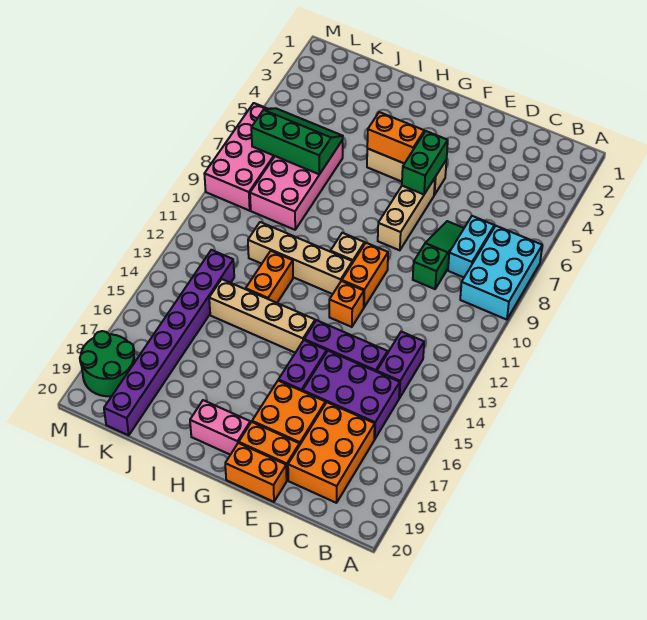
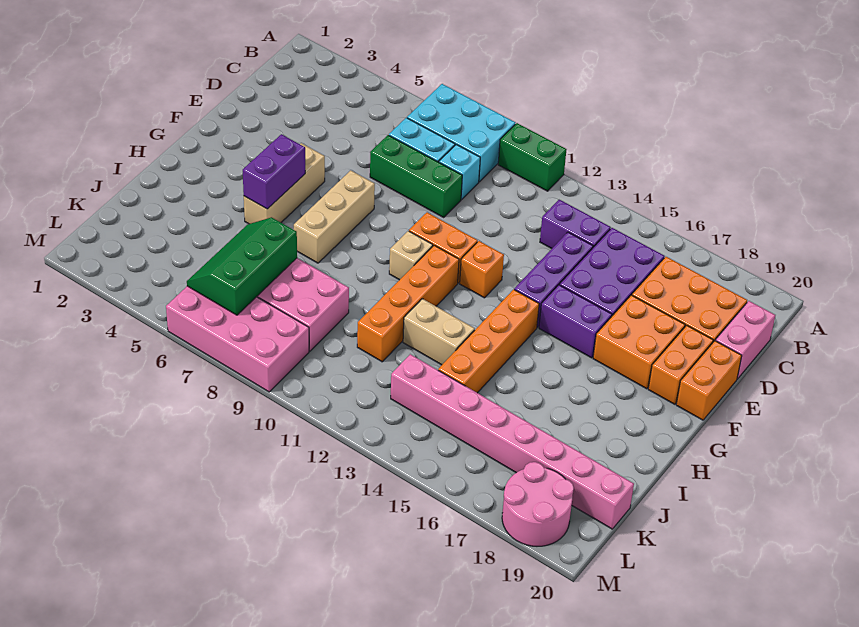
none -> cyan 1x1 brick [439,144,480,199]
green 1x3 slope [413,221,464,289] -> green 1x3 brick [370,135,462,217]
green 1x2 brick [402,131,448,194] -> green 1x2 brick moved to [498,123,567,191]
tan 1x3 brick [378,178,435,250] -> tan 1x3 brick turned to [294,170,375,263]
orange 1x2 brick [367,112,424,163] -> purple 1x2 brick [243,134,305,209]
tan 1x4 brick [248,222,352,294] -> orange 1x4 brick [357,245,459,362]
tan 1x4 brick [209,279,315,353] -> orange 1x4 brick [438,289,539,393]
pink 1x2 brick [190,400,250,455] -> pink 1x2 brick moved to [715,301,775,379]
orange 1x2 brick [246,251,293,303] -> tan 1x2 brick [403,299,475,365]
purple 1x8 brick [104,250,234,435] -> pink 1x8 brick [391,354,634,529]
green 2x2 round brick [80,331,135,396] -> pink 2x2 round brick [502,462,574,546]

